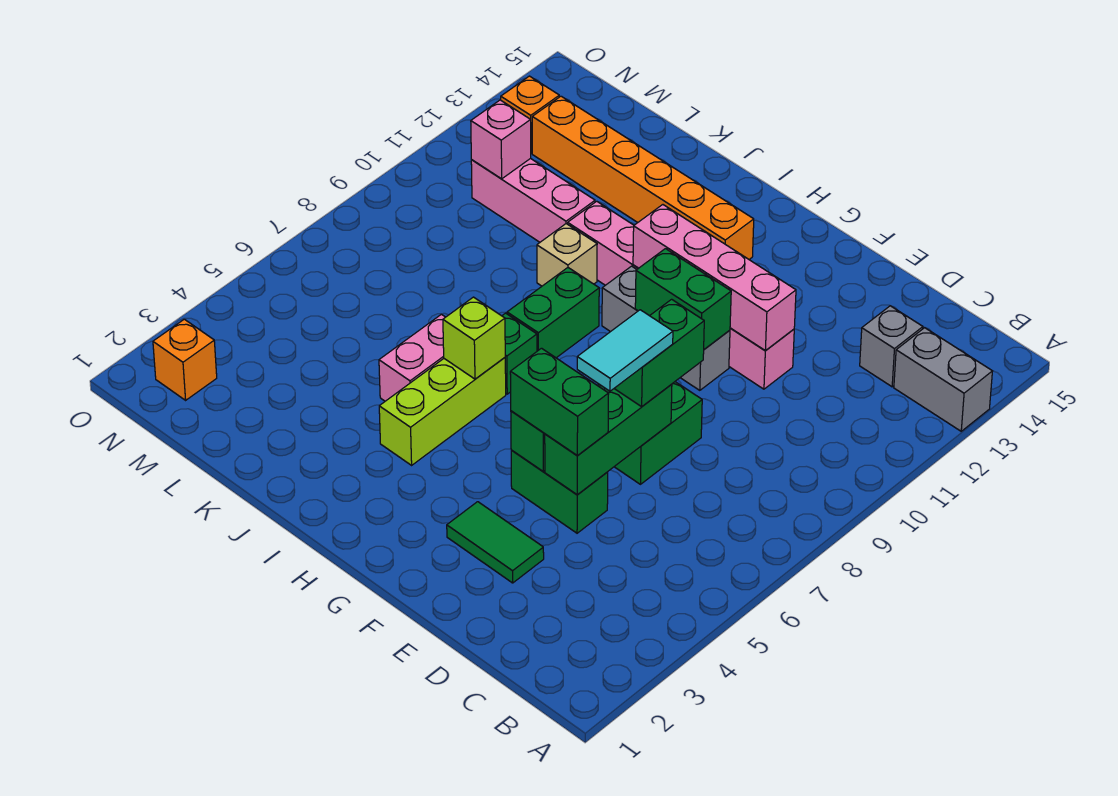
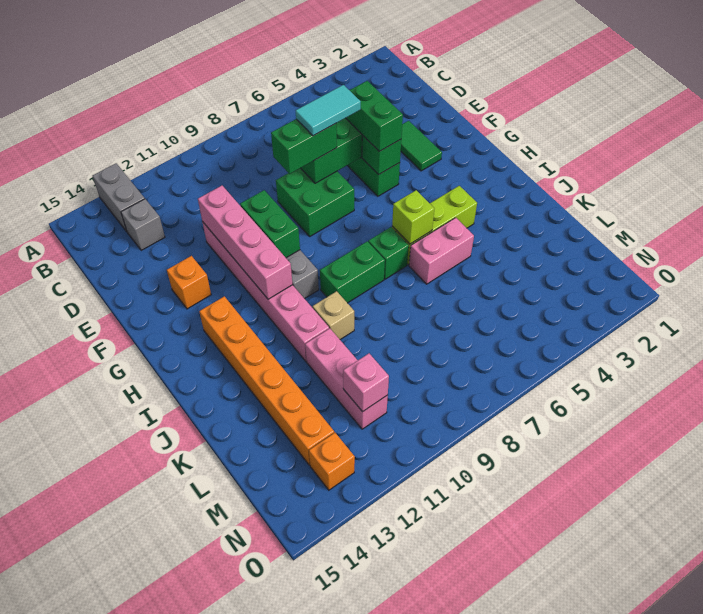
orange 1x1 brick [153,319,217,400] -> orange 1x1 brick moved to [167,256,211,309]

